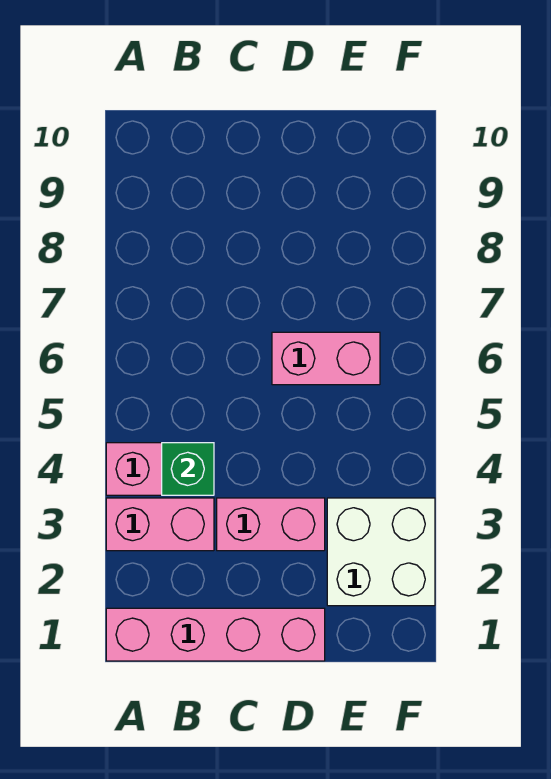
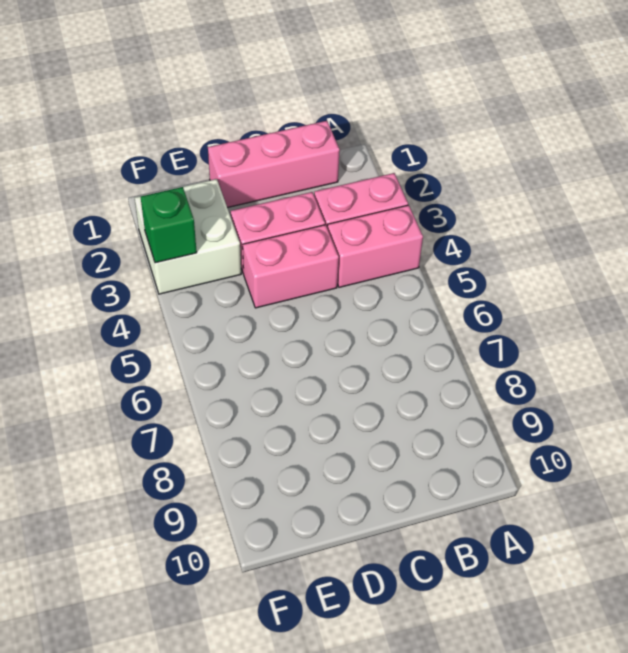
pink 1x4 brick [106,608,325,661] -> pink 1x3 brick [208,121,340,208]
green 1x1 brick [162,443,214,495] -> green 1x1 brick moved to [141,187,197,263]
pink 1x2 brick [272,332,380,385] -> pink 1x2 brick moved to [243,225,339,308]

